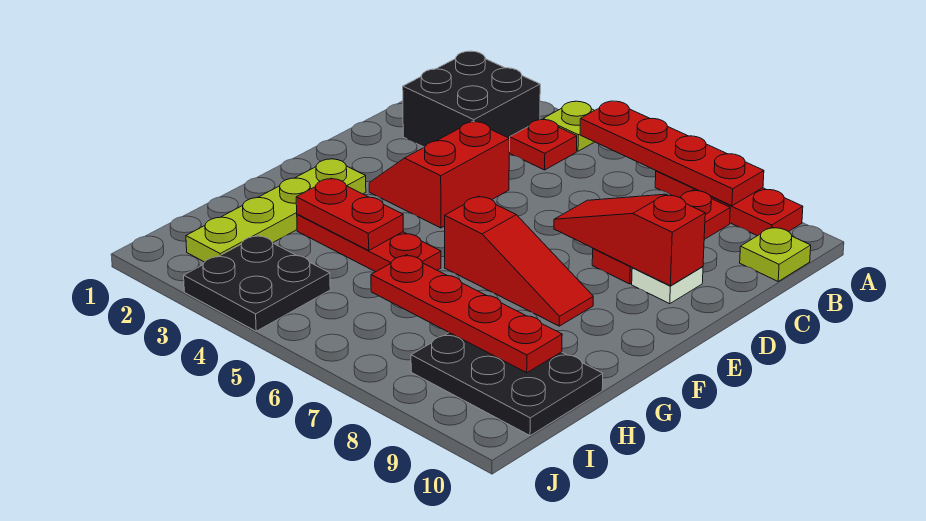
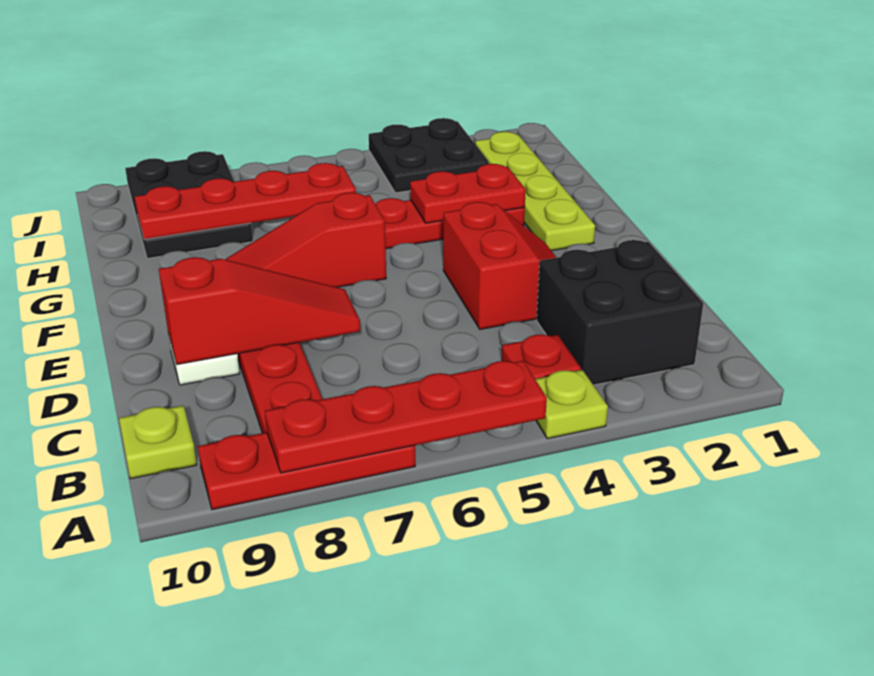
black 2x3 plate [411,333,603,436] -> black 2x3 plate turned to [125,151,253,259]

